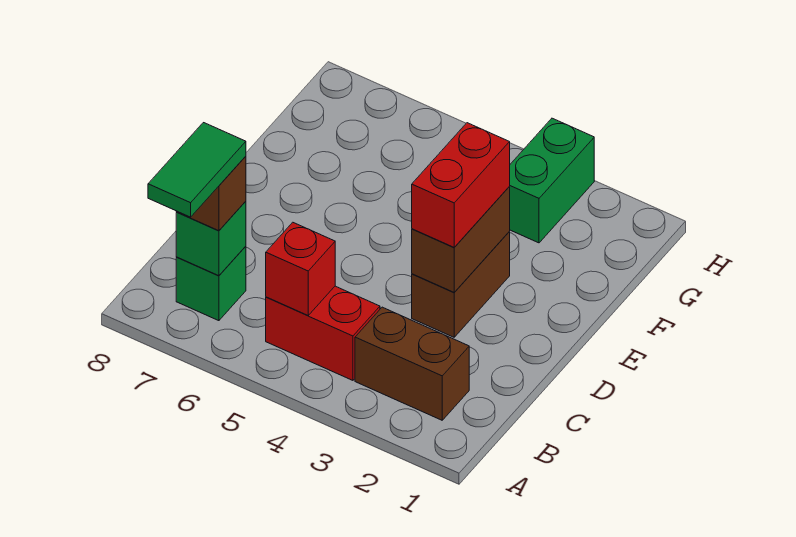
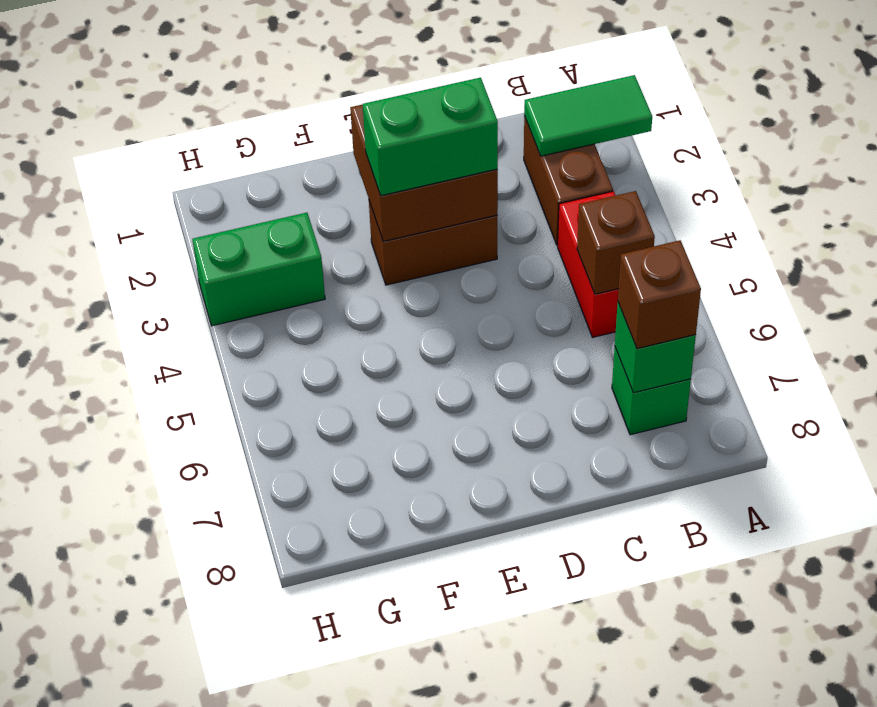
green 1x2 tile [148,123,246,217] -> green 1x2 tile moved to [524,75,652,156]
red 1x1 brick [266,222,335,316] -> brown 1x1 brick [577,191,655,294]
brown 1x2 brick [412,187,510,292] -> brown 2x2 brick [350,104,498,241]
red 1x2 brick [412,123,510,247] -> green 1x2 brick [363,78,498,196]

